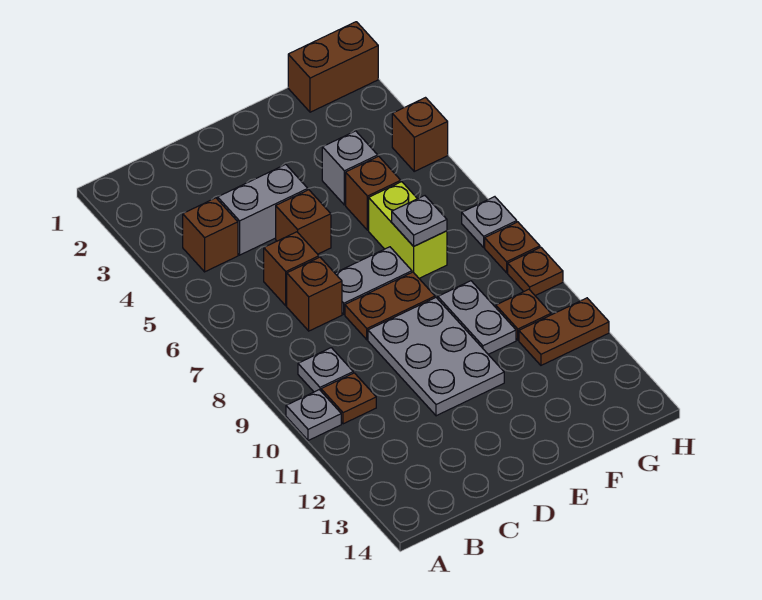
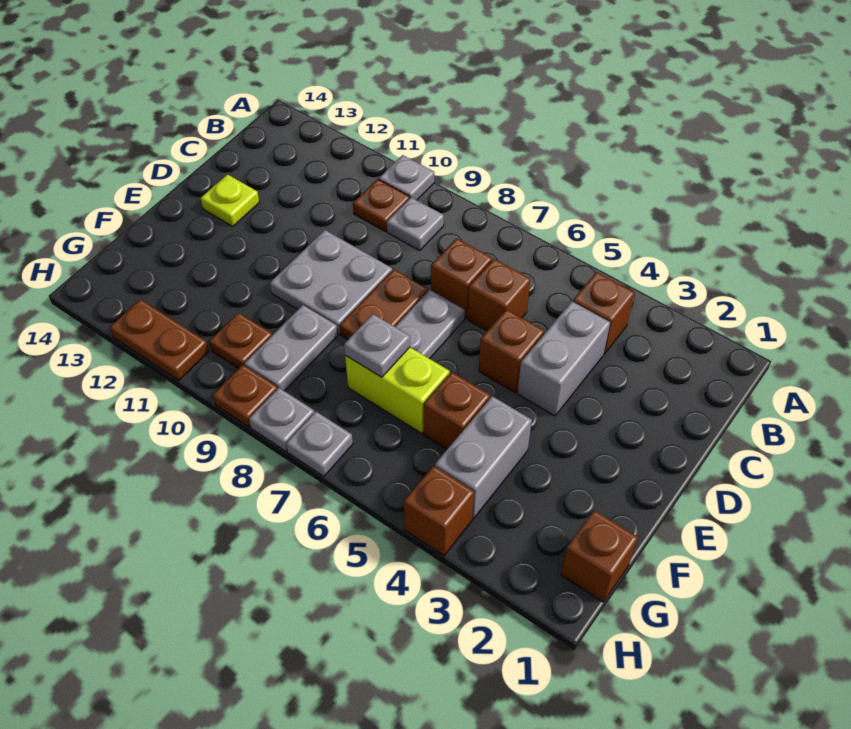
grey 2x3 plate [368,298,504,416] -> grey 2x2 plate [270,230,392,334]
none -> lime 1x1 plate [201,174,259,226]
grey 1x1 brick [322,131,378,205] -> grey 1x2 brick [435,396,532,519]
grey 1x2 plate [438,281,516,354] -> grey 1x2 plate turned to [244,305,338,391]
brown 1x2 brick [288,22,378,112] -> brown 1x1 brick [561,510,638,602]
brown 1x2 plate [519,298,609,365] -> brown 1x2 plate turned to [110,299,209,380]
brown 1x1 plate [485,222,540,273] -> grey 1x1 plate [249,388,314,451]

